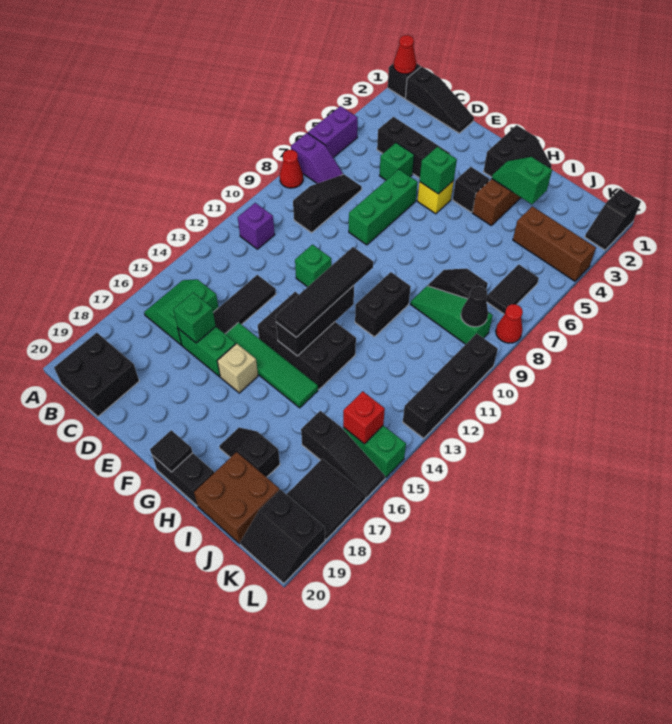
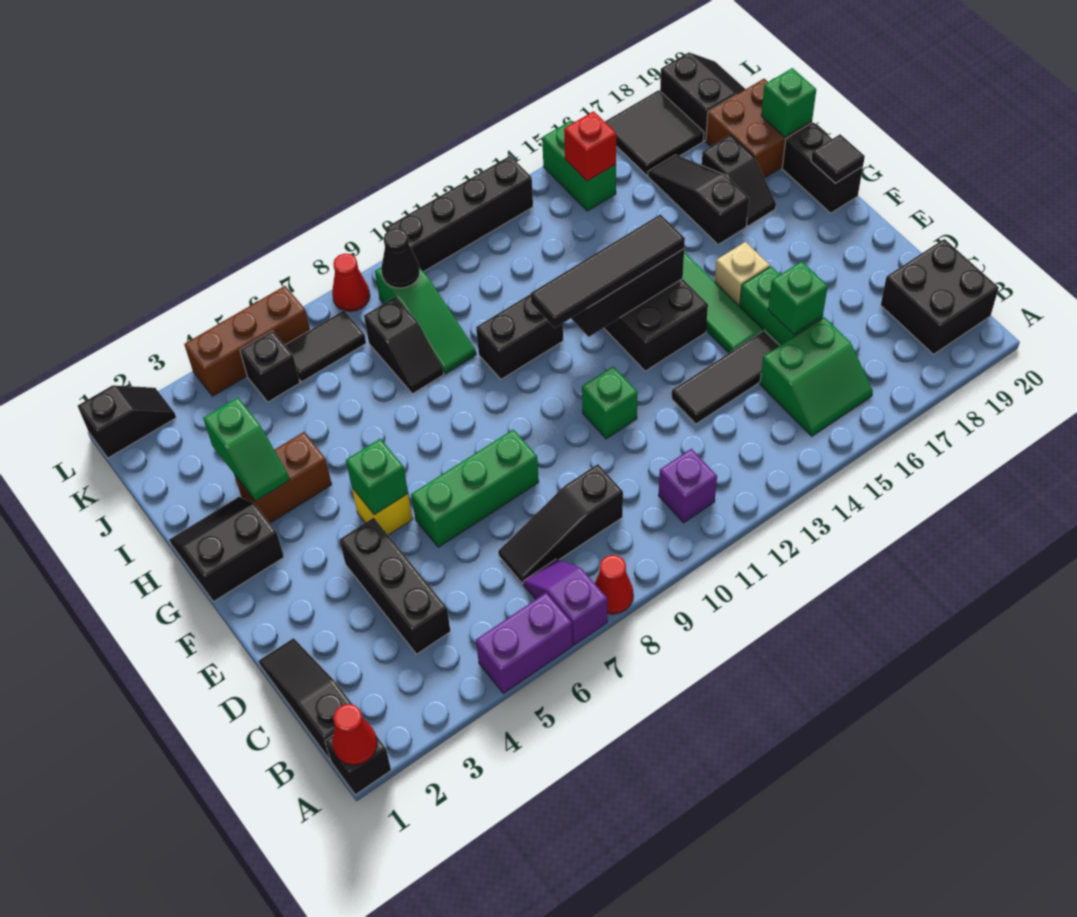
green 1x1 brick [379,143,414,180] -> green 1x1 brick moved to [761,68,816,137]
black 1x1 brick [453,167,490,212] -> black 1x1 brick moved to [240,331,300,402]
brown 1x3 brick [513,206,596,281] -> brown 1x3 brick turned to [184,286,310,396]
black 1x3 slope [301,411,385,498] -> black 1x3 slope moved to [648,155,749,245]

